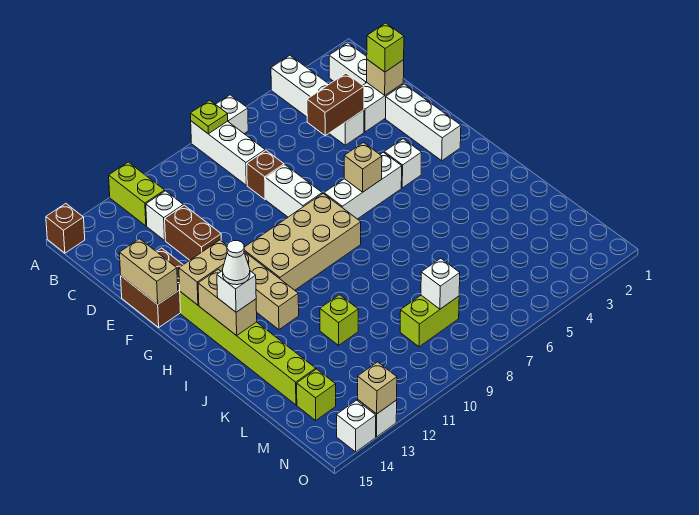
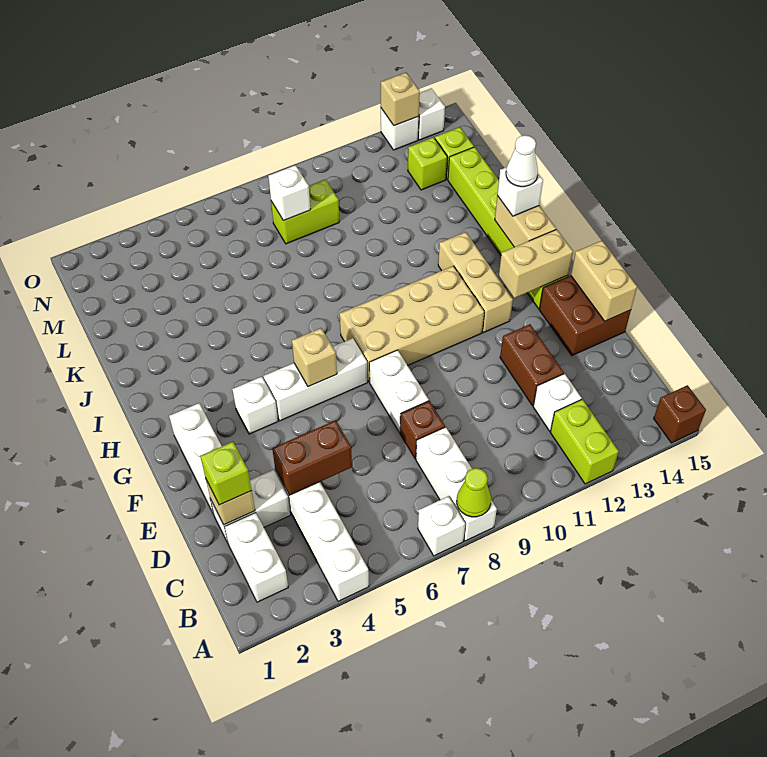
lime 1x1 plate [190,100,228,134] -> lime 1x1 cone [457,468,491,517]
lime 1x1 brick [320,295,358,345] -> lime 1x1 brick moved to [408,137,447,190]

